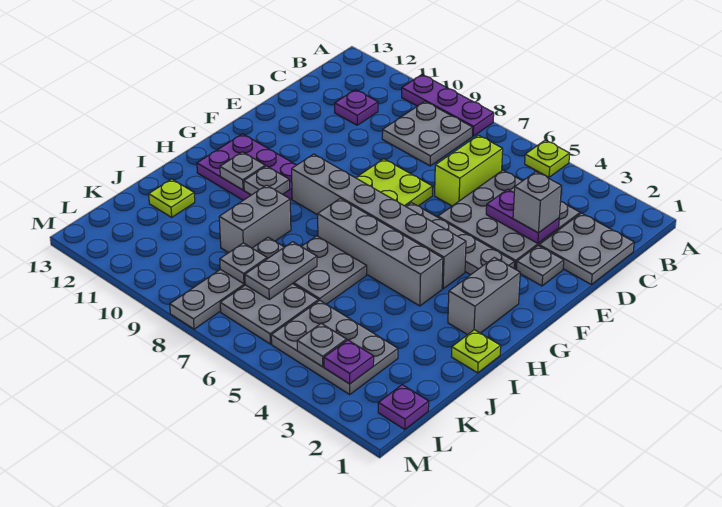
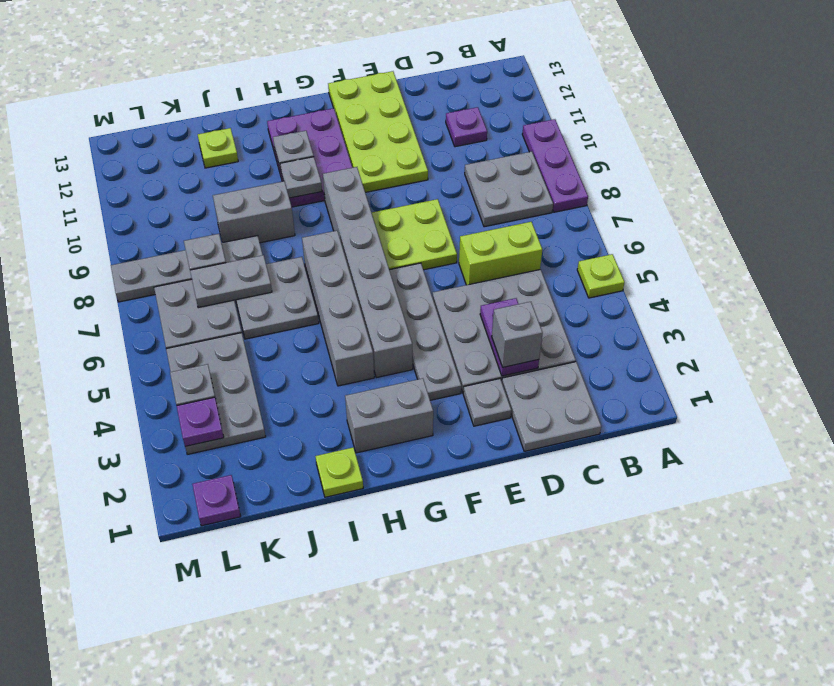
none -> lime 2x4 plate [328,71,428,192]

